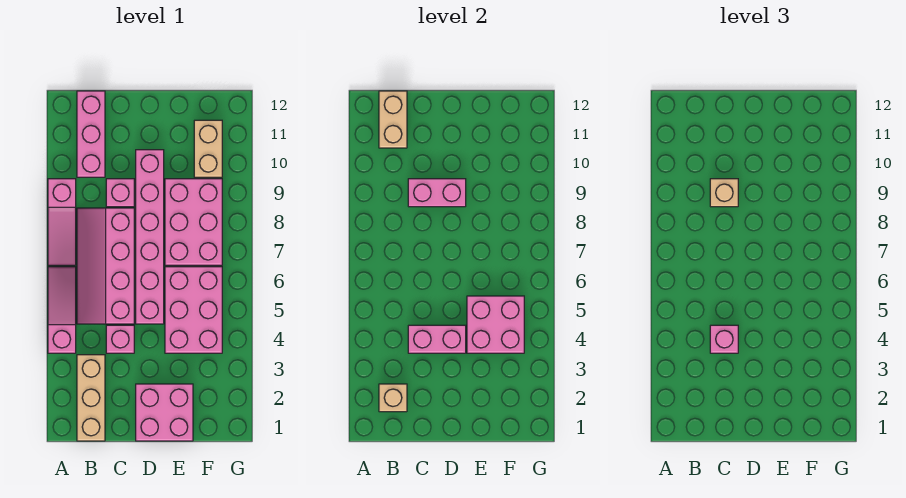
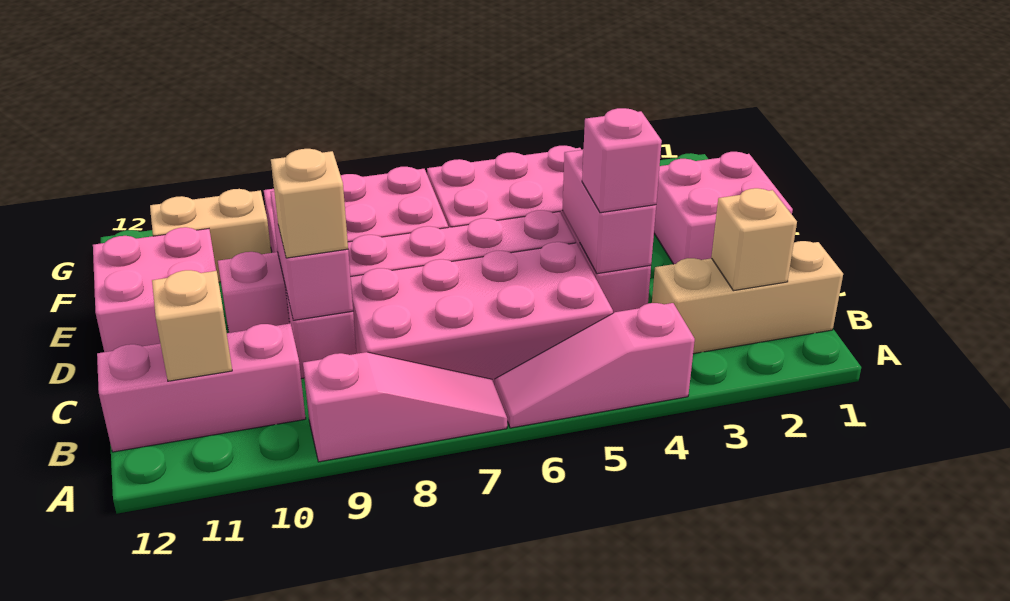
pink 2x4 slope [77,208,134,324] -> pink 2x4 brick [351,242,613,386]
tan 1x2 brick [379,91,407,148] -> tan 1x1 brick [152,270,232,381]
pink 2x2 brick [467,296,524,353] -> pink 2x2 brick moved to [93,227,216,352]

